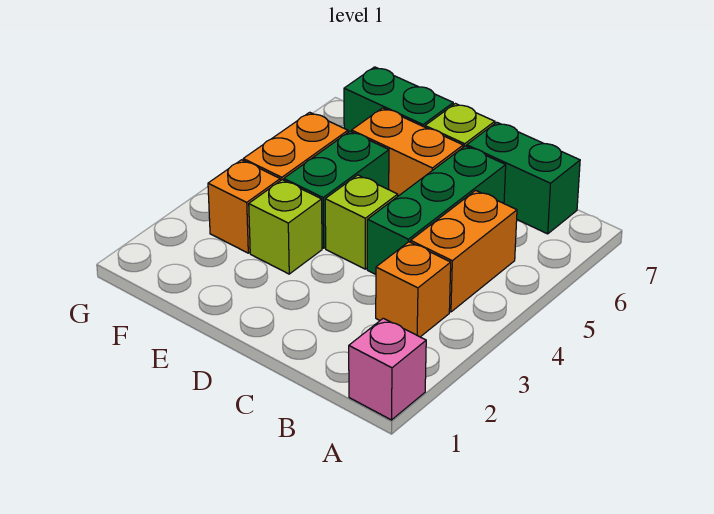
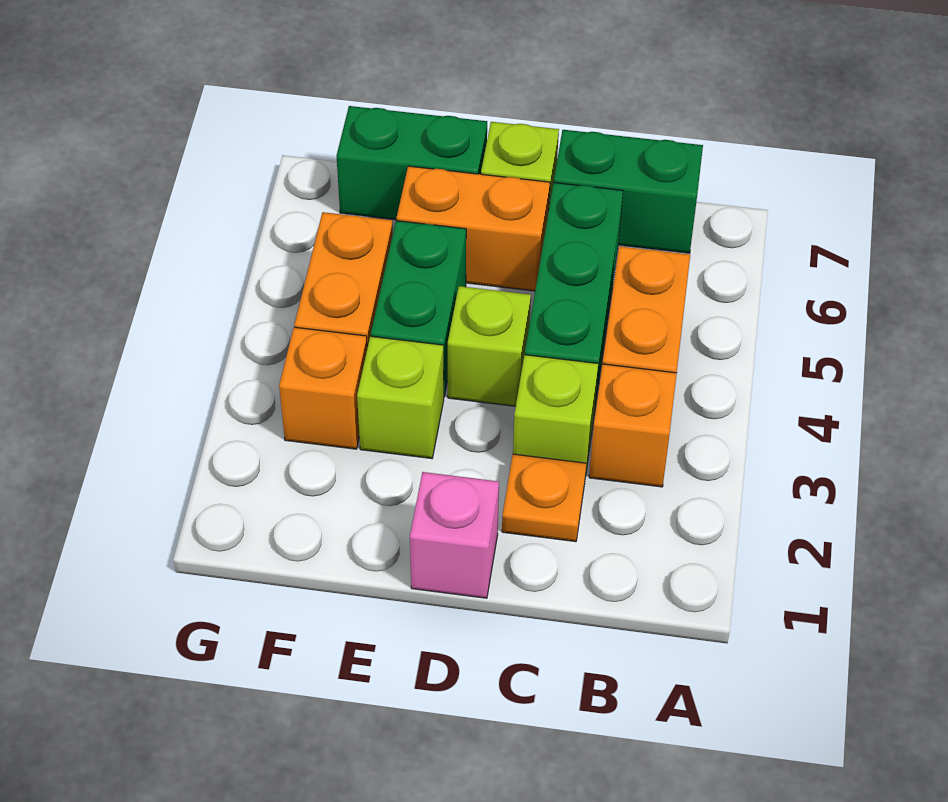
pink 1x1 brick [349,318,426,420] -> pink 1x1 brick moved to [410,472,499,598]
none -> orange 1x1 plate [502,454,586,542]
none -> lime 1x1 brick [513,355,598,477]

